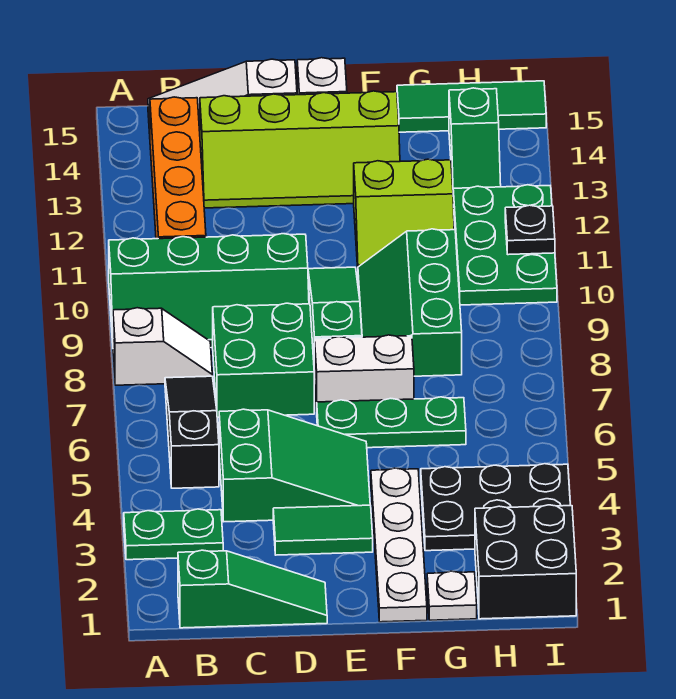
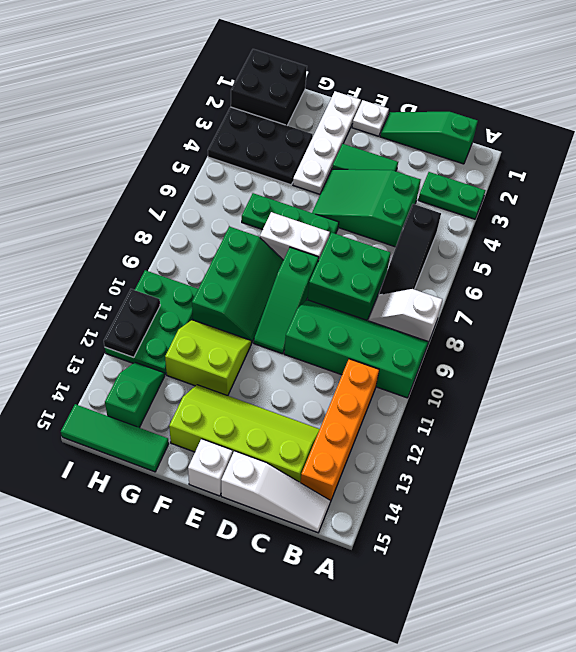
white 1x1 plate [427,571,477,620] -> white 1x1 plate moved to [352,100,389,136]
black 1x1 plate [505,205,555,255] -> black 1x2 plate [104,289,160,357]

